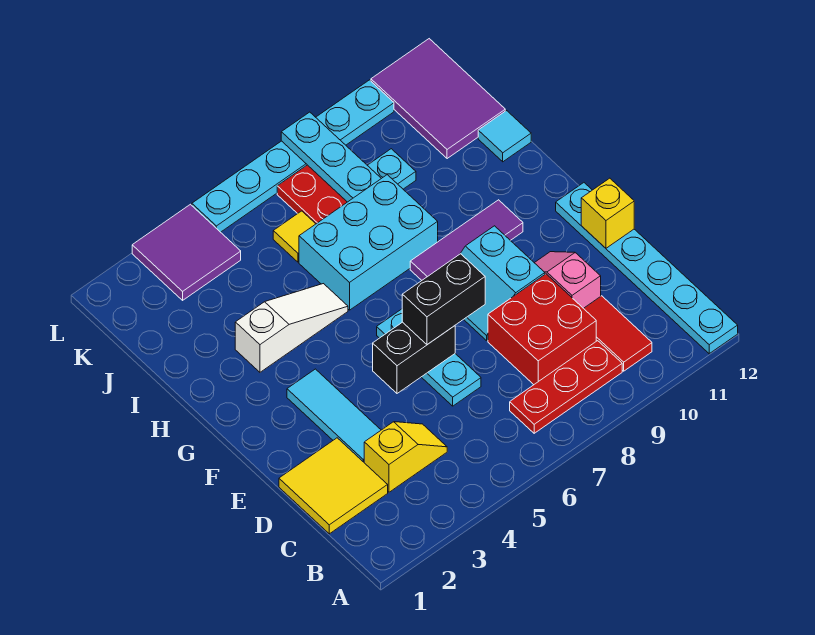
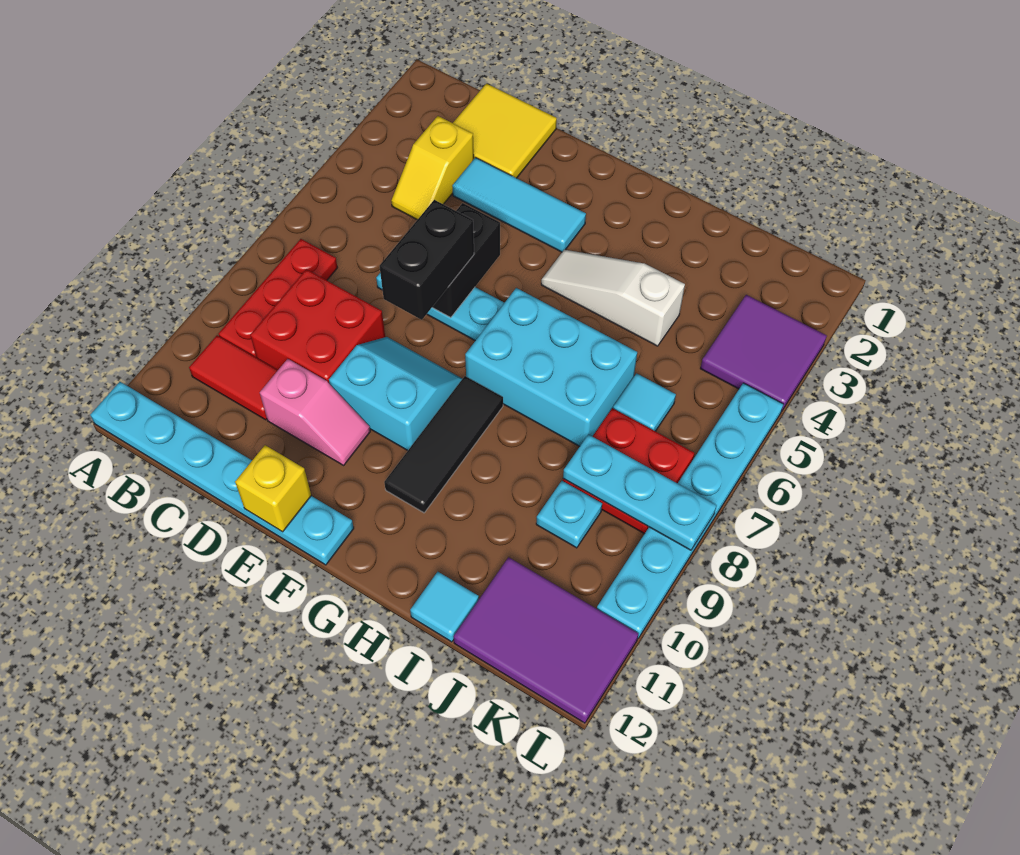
purple 1x3 tile [410,200,523,280] -> black 1x3 tile [384,376,503,513]
white 1x3 slope [235,284,348,372] -> white 1x3 slope turned to [541,250,685,346]
cyan 2x3 brick [299,175,438,310] -> cyan 2x3 brick turned to [465,288,637,446]
yellow 1x1 tile [273,211,315,262] -> cyan 1x1 tile [613,373,676,431]

